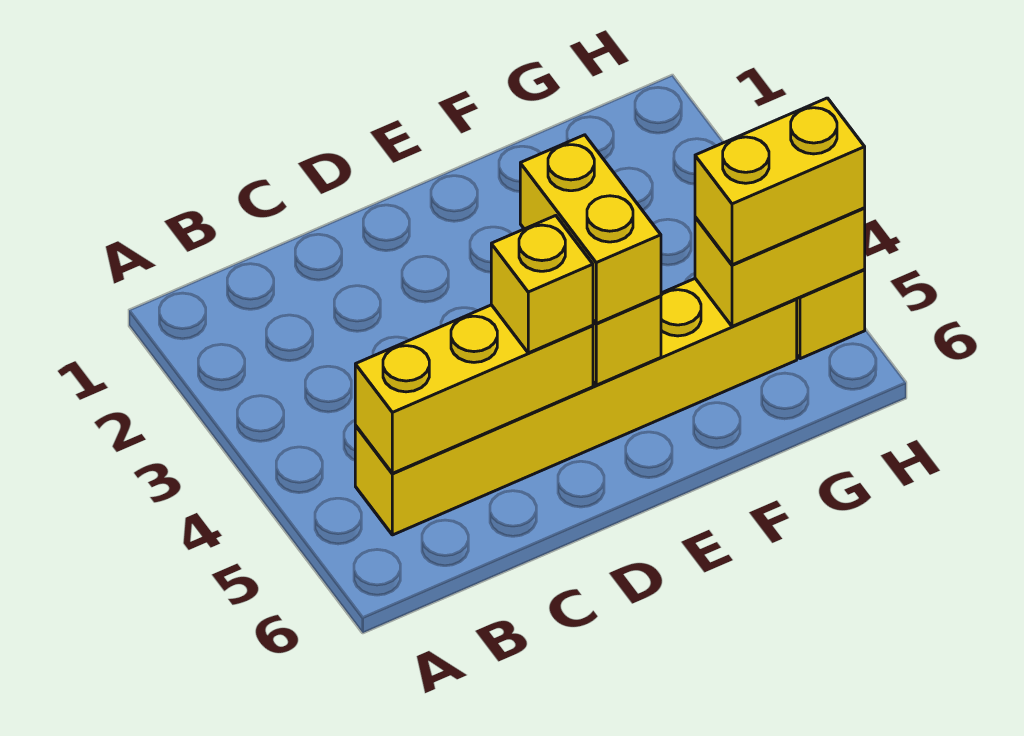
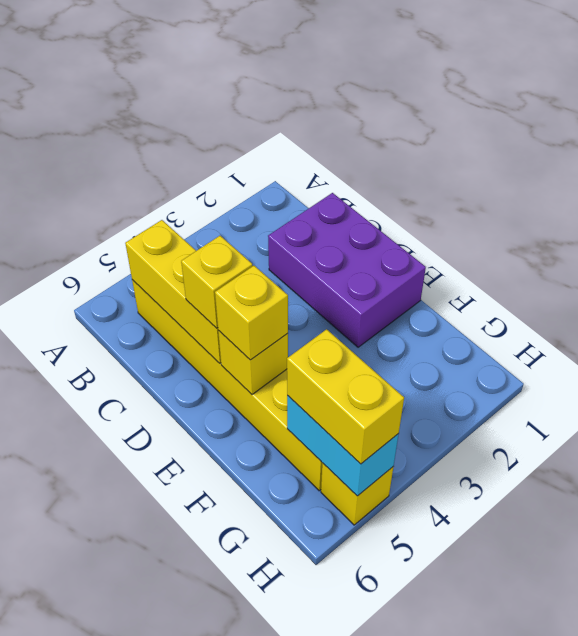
none -> purple 2x3 brick [268,193,426,347]
yellow 1x2 brick [520,135,661,324] -> yellow 1x1 brick [215,266,288,360]
yellow 1x2 brick [695,208,865,326] -> cyan 1x2 brick [287,396,399,496]

